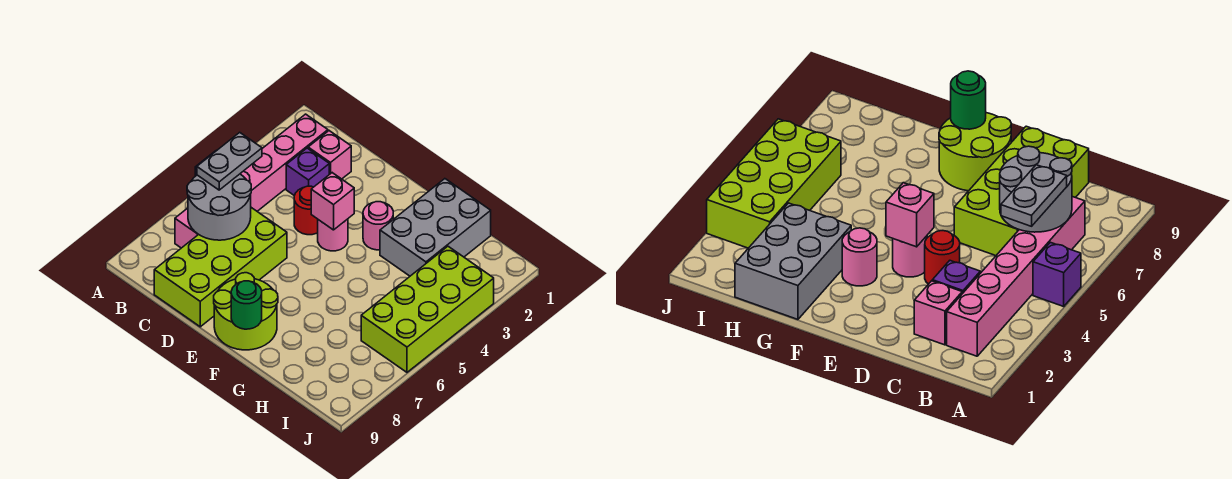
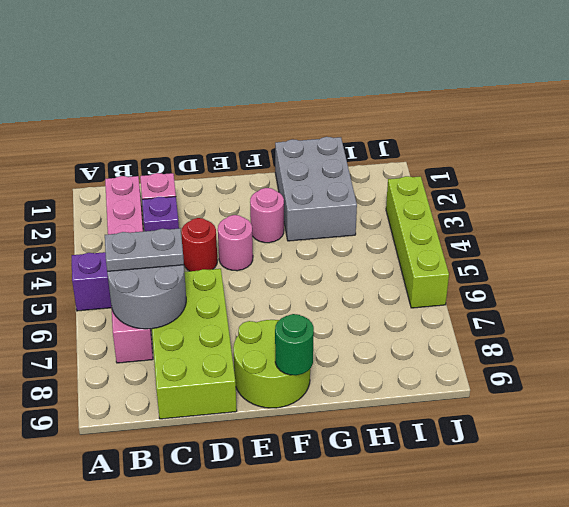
grey 1x2 plate [197,132,262,190] -> grey 1x2 plate turned to [105,228,184,271]
pink 1x1 brick [311,173,354,230] -> none
lime 2x4 brick [361,246,494,372] -> lime 1x4 brick [386,176,449,308]

